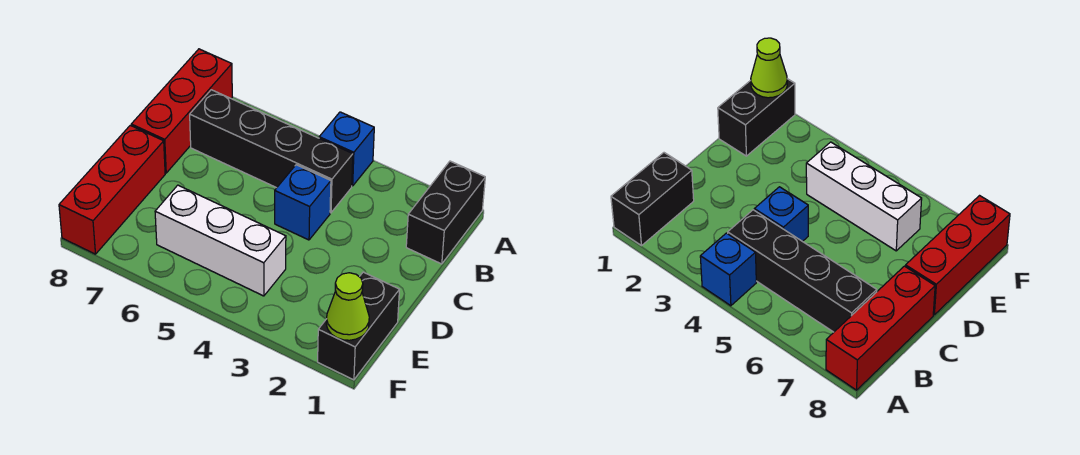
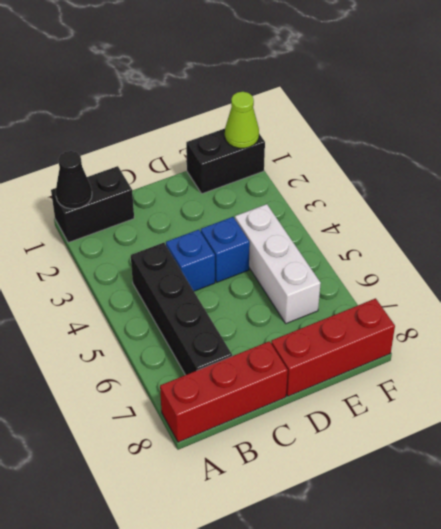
none -> black 1x1 cone [56,151,92,209]
blue 1x1 brick [319,112,374,186] -> blue 1x1 brick moved to [201,217,250,282]

